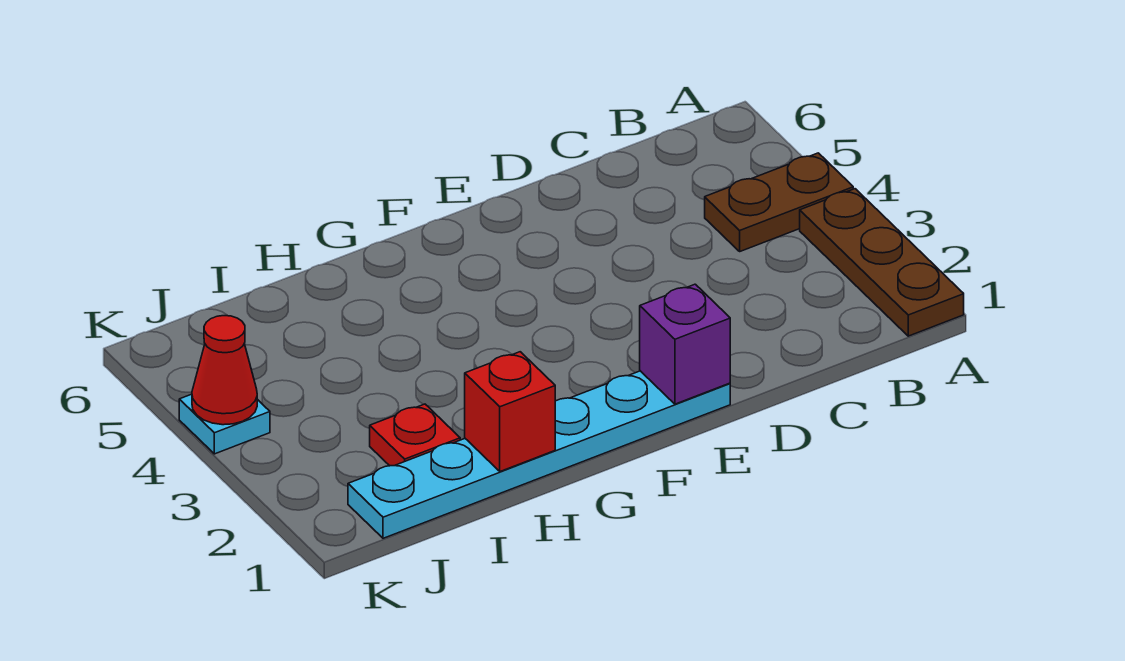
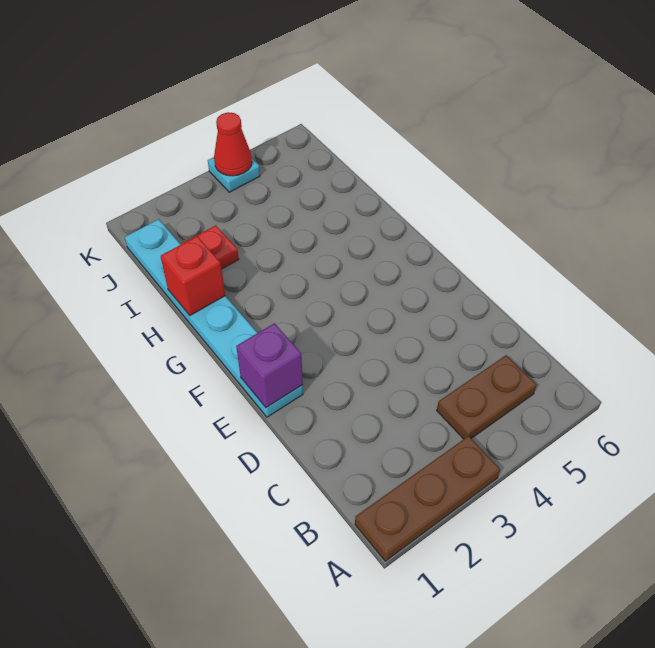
brown 1x2 plate [705,153,853,251] -> brown 1x2 plate turned to [437,355,537,439]

